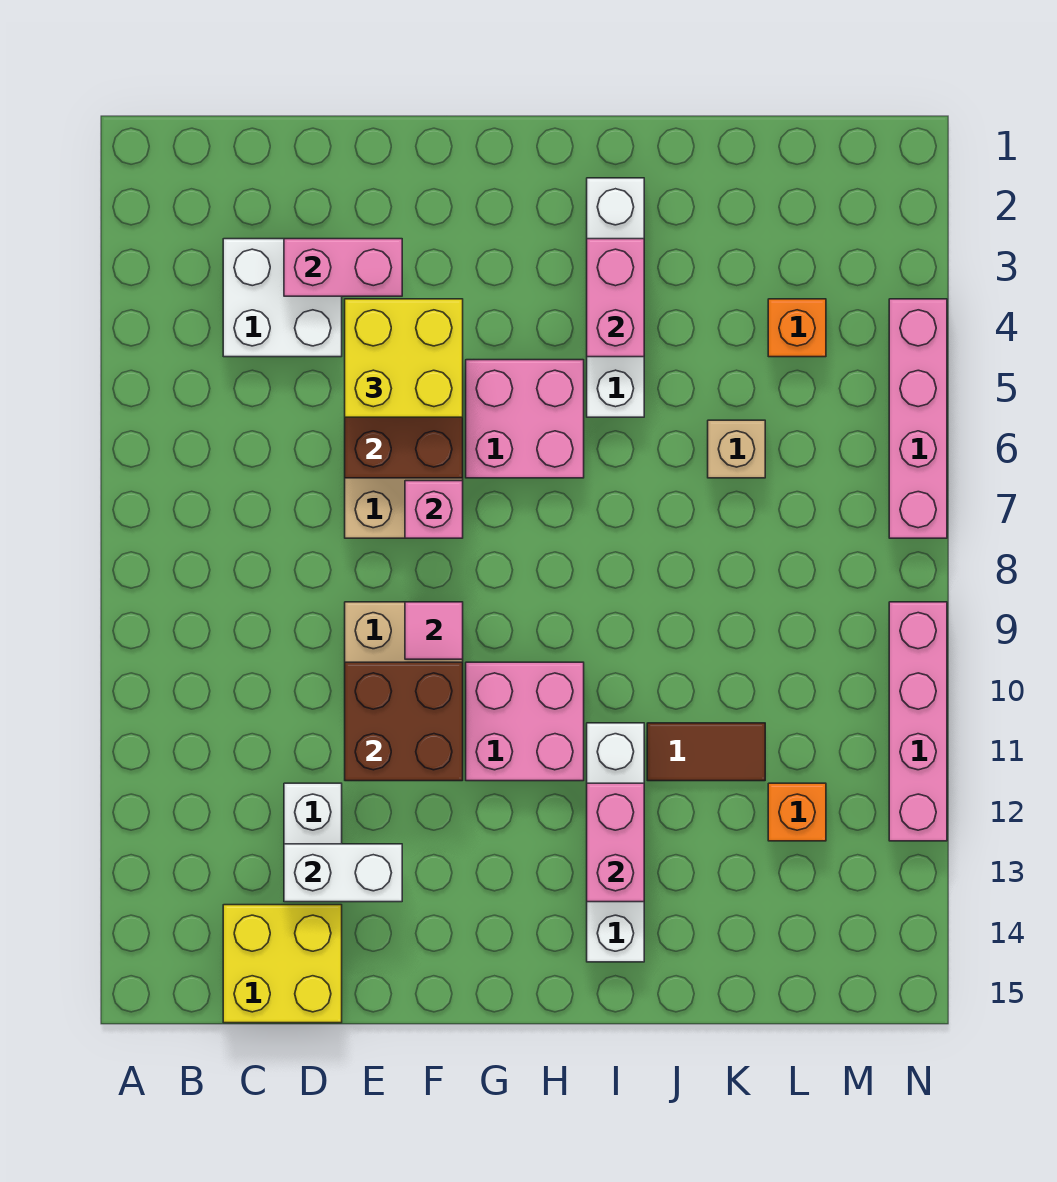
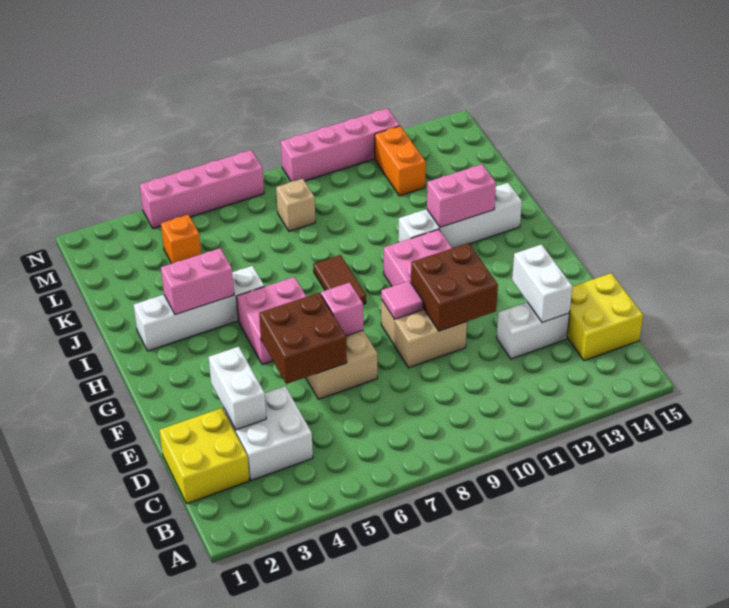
pink 1x2 brick [284,239,402,296] -> white 1x2 brick [209,347,266,430]
yellow 2x2 brick [345,299,463,417] -> yellow 2x2 brick moved to [159,408,249,504]
brown 1x2 tile [647,723,765,781] -> brown 1x2 tile moved to [313,255,366,304]
tan 1x1 brick [708,420,765,478] -> tan 1x1 brick moved to [276,179,315,231]
orange 1x1 brick [768,783,826,841] -> orange 1x2 brick [375,126,426,196]

